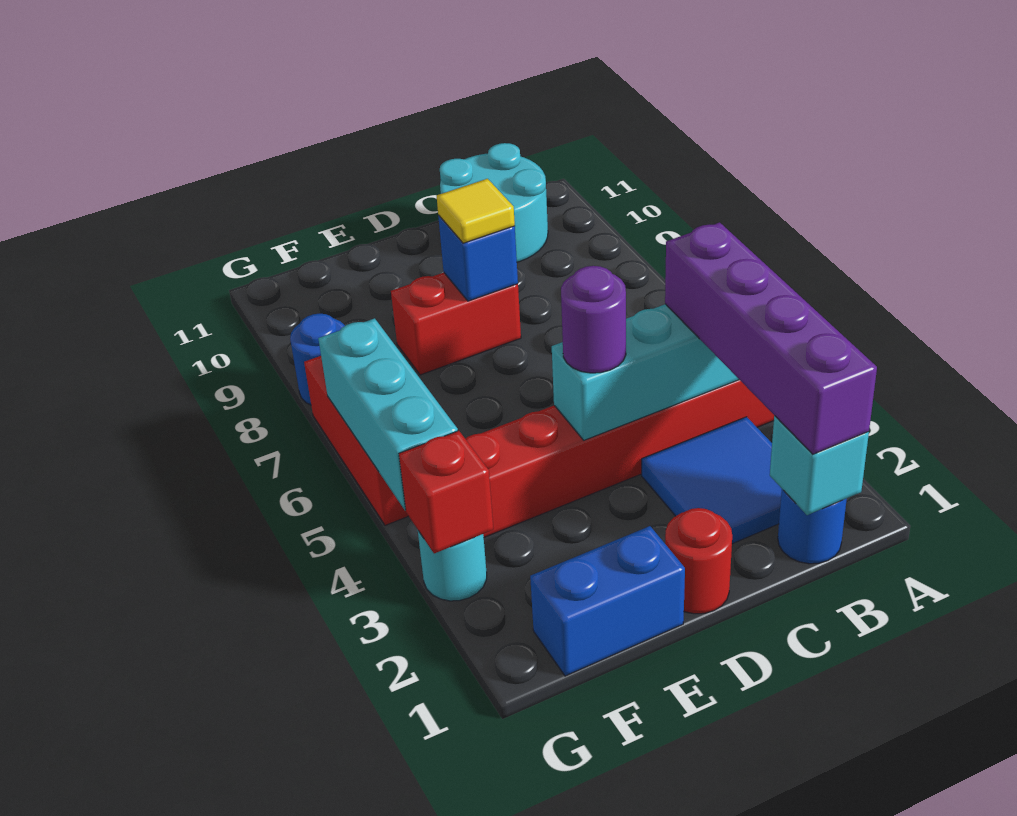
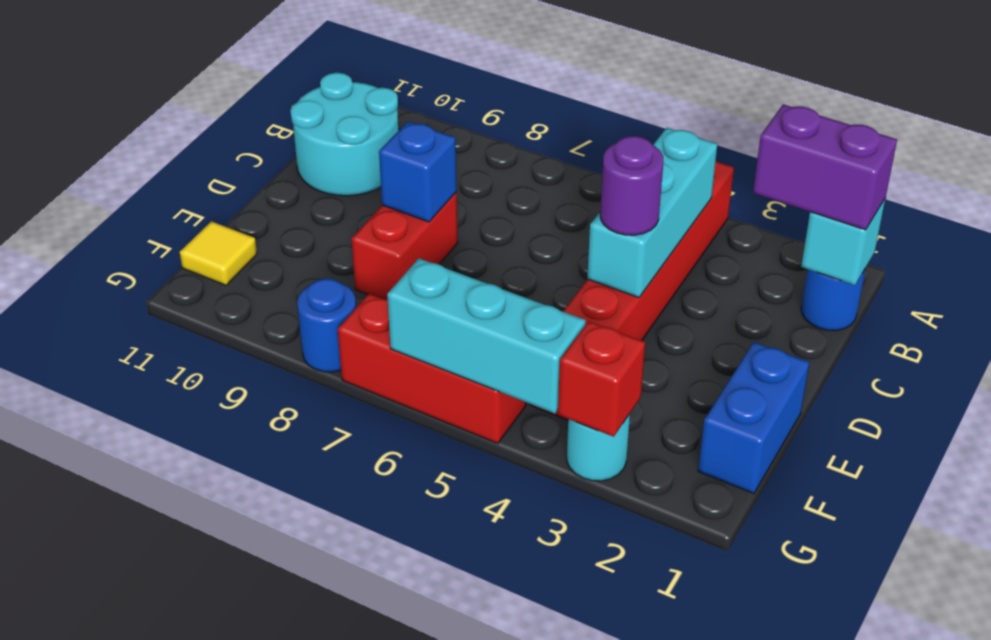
purple 1x4 brick [665,222,877,454] -> purple 1x2 brick [753,104,897,230]
blue 2x2 tile [642,417,782,544] -> none
red 1x1 round brick [665,508,732,614] -> none
yellow 1x1 tile [437,179,515,243] -> yellow 1x1 tile moved to [180,221,257,285]

